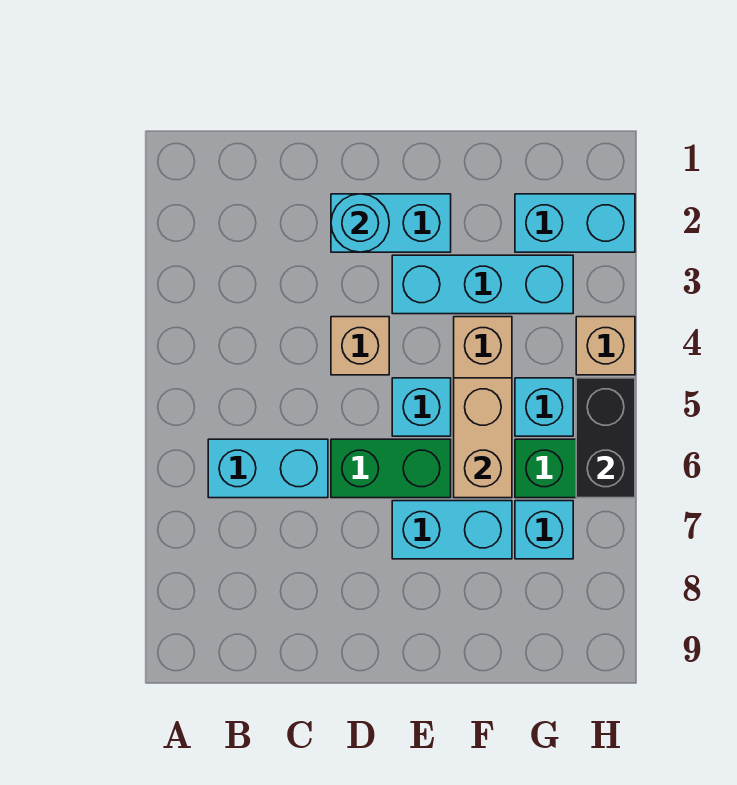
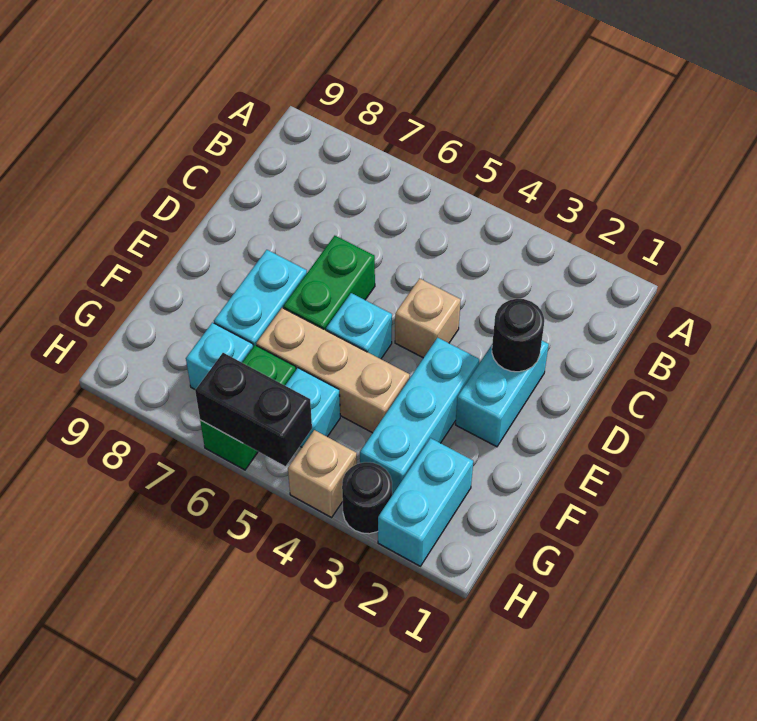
cyan 1x2 brick [208,439,328,498] -> none
cyan 1x1 round brick [331,194,389,252] -> black 1x1 round brick [492,299,544,372]
tan 1x2 brick [454,378,512,498] -> none
none -> black 1x1 round brick [342,462,392,534]

